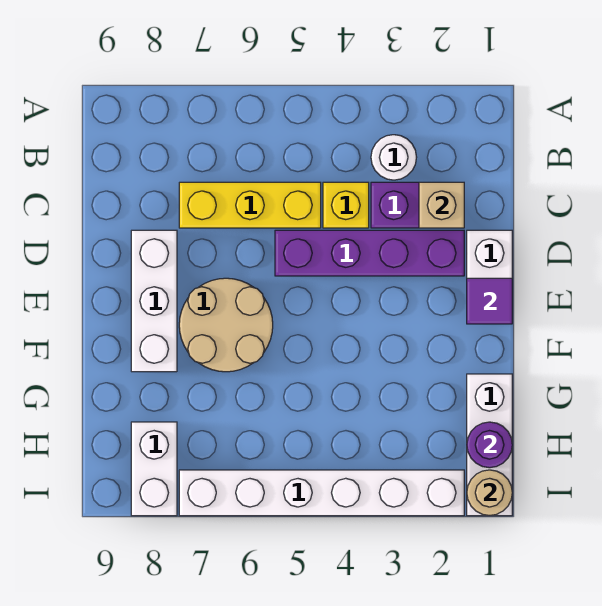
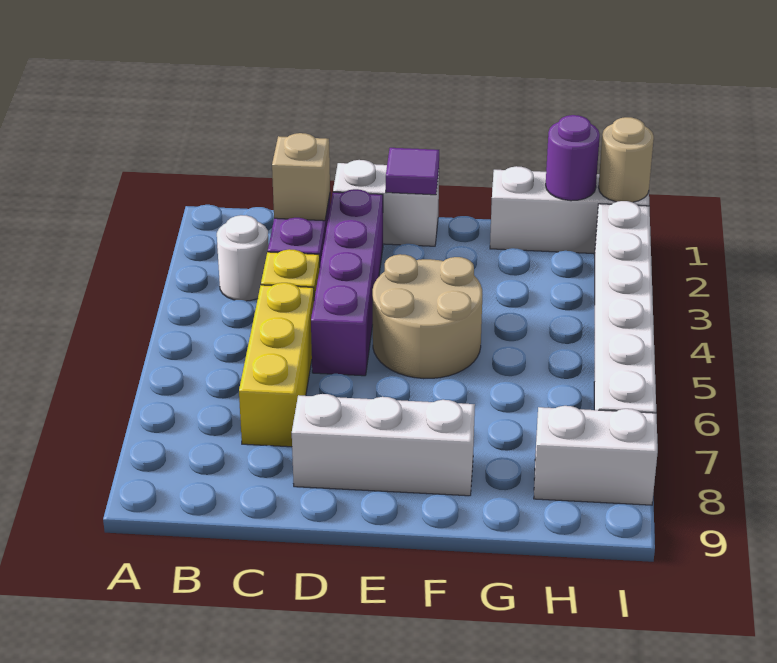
tan 2x2 round brick [179,278,273,372] -> tan 2x2 round brick moved to [373,254,482,379]

